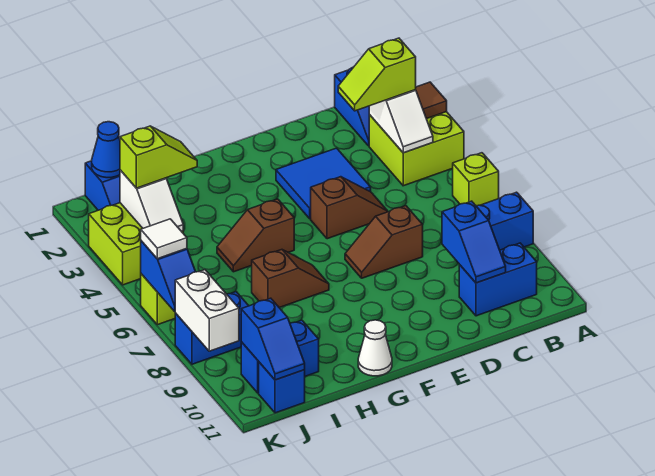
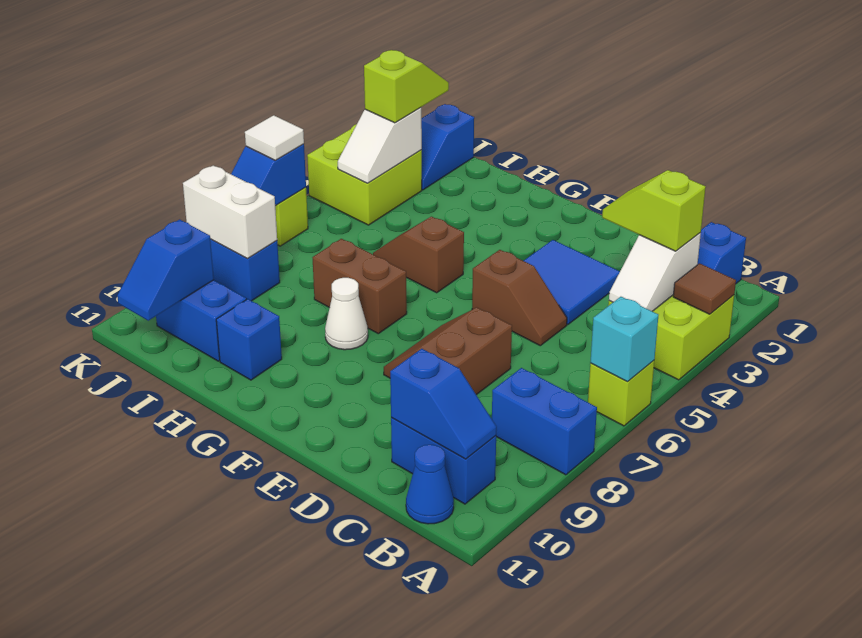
none -> cyan 1x1 brick [590,297,658,382]
blue 1x2 slope [442,201,506,283] -> blue 1x2 slope turned to [390,349,497,459]
brown 1x2 slope [345,206,423,278] -> brown 2x2 slope [384,307,512,395]
brown 1x2 slope [252,250,329,308] -> brown 1x2 brick [312,239,407,334]
white 1x1 cone [358,320,392,376] -> white 1x1 cone moved to [325,278,368,350]
lime 1x2 slope [120,126,197,188] -> lime 1x2 slope turned to [364,50,449,123]
blue 1x1 cone [92,122,120,178] -> blue 1x1 cone moved to [406,445,454,524]
blue 1x1 brick [259,362,305,413] -> blue 1x1 brick moved to [216,299,282,380]
white 1x2 brick [175,270,239,351] -> white 1x2 brick turned to [183,165,277,259]

